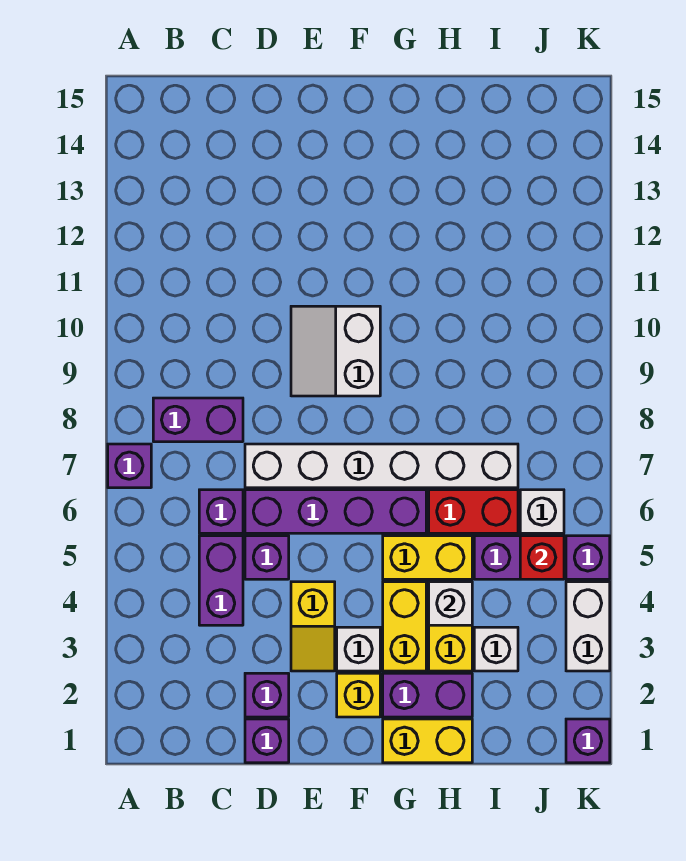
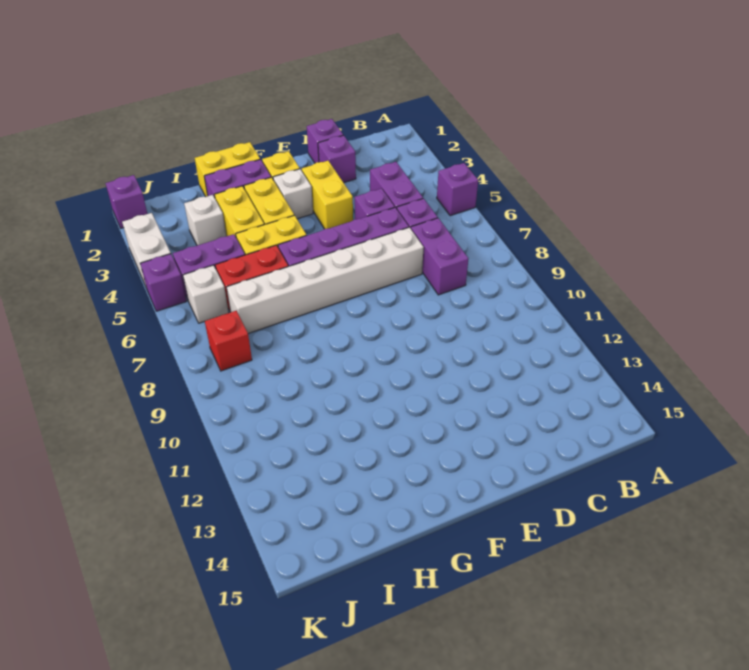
purple 1x1 brick [108,444,151,488] -> purple 1x1 brick moved to [437,163,478,216]
purple 1x2 brick [153,398,243,442] -> purple 1x2 brick turned to [411,218,469,295]
yellow 1x2 slope [291,582,335,671] -> yellow 1x2 brick [302,161,353,229]
white 2x2 slope [291,306,380,396] -> none
white 1x1 brick [429,582,472,625] -> none
red 1x1 brick [520,536,564,579] -> red 1x1 brick moved to [205,311,252,371]

